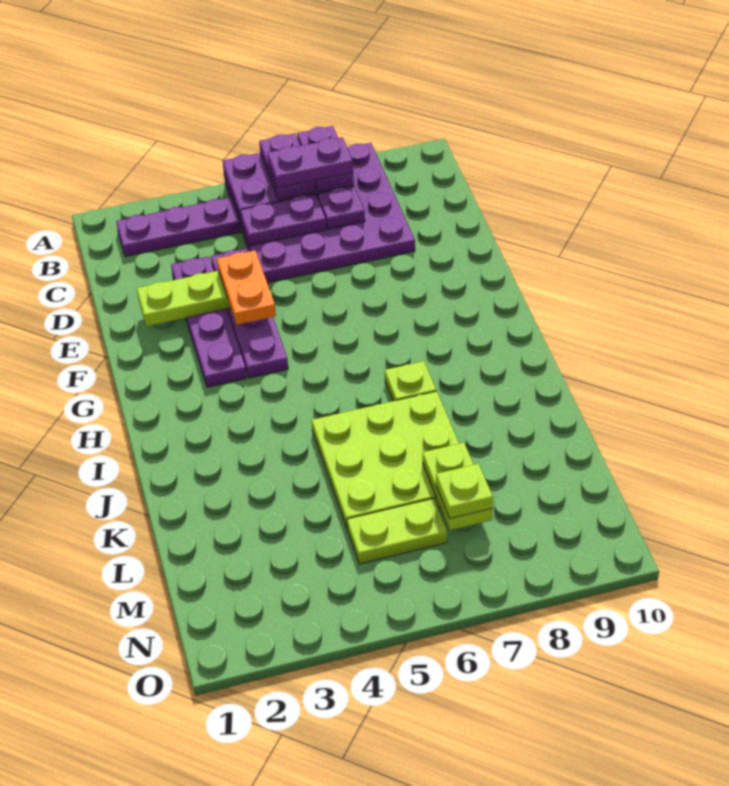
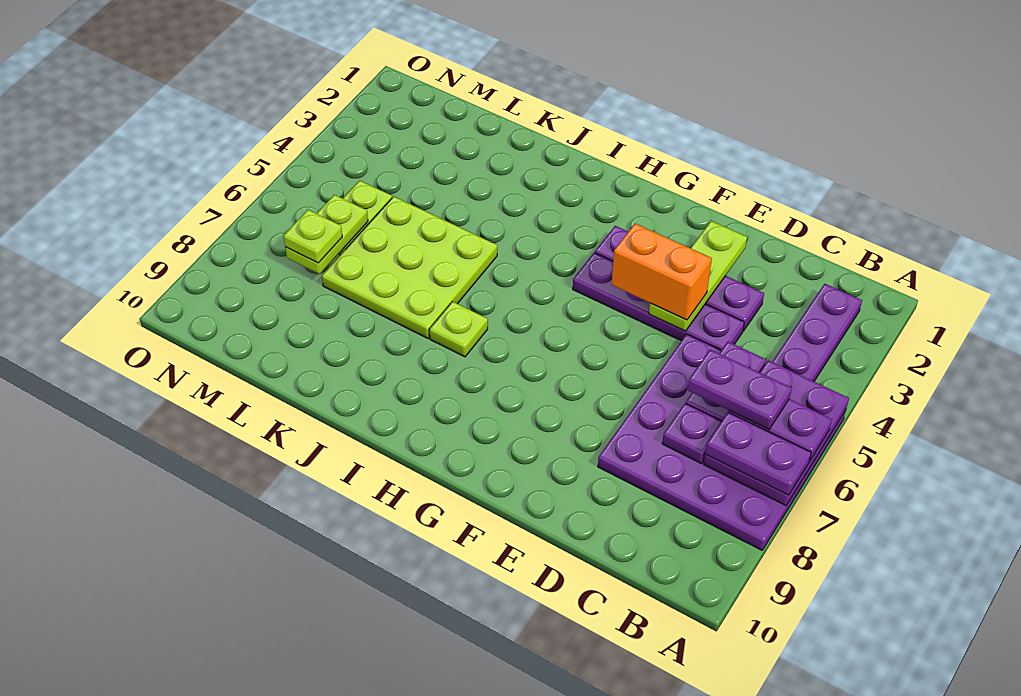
purple 1x2 plate [267,137,353,188] -> purple 1x2 plate turned to [687,350,792,429]
orange 1x2 plate [217,250,276,325] -> orange 1x2 brick [611,224,712,320]
lime 1x2 plate [423,443,493,530] -> lime 1x2 plate turned to [285,195,368,274]

